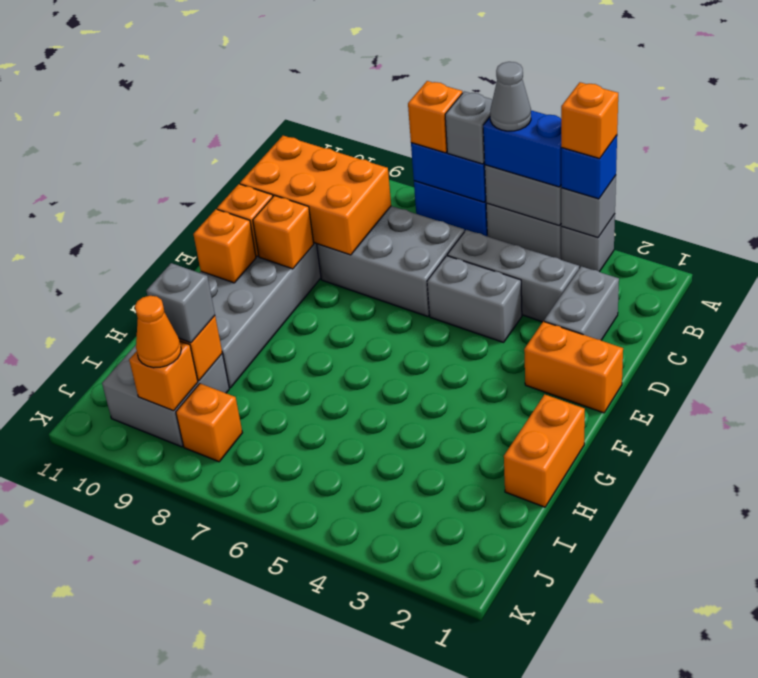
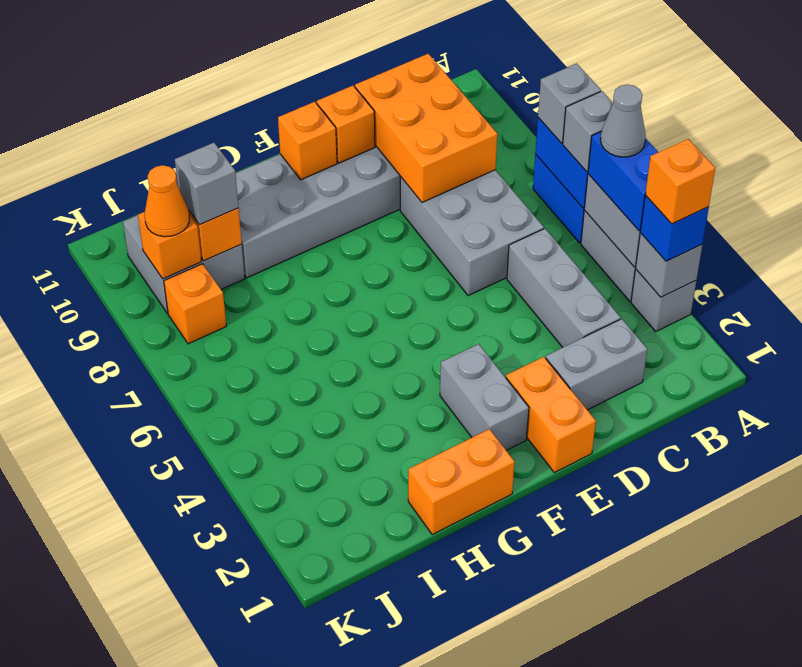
orange 1x1 brick [408,81,462,153] -> grey 1x1 brick [538,64,601,143]
grey 1x2 brick [427,256,522,342] -> grey 1x2 brick moved to [440,344,529,450]
orange 1x1 brick [253,196,314,269] -> none

